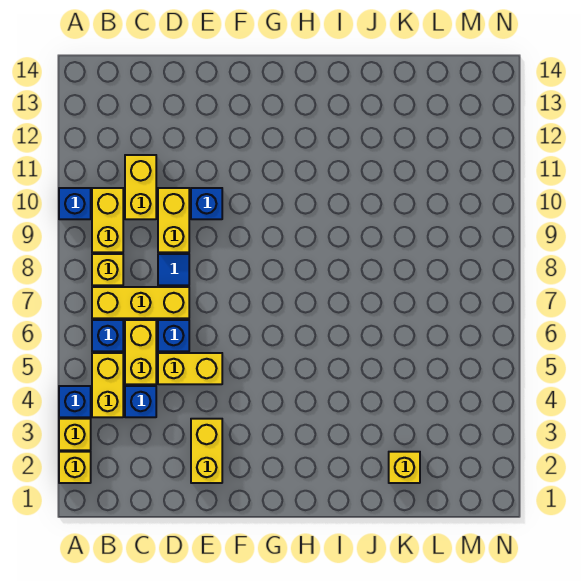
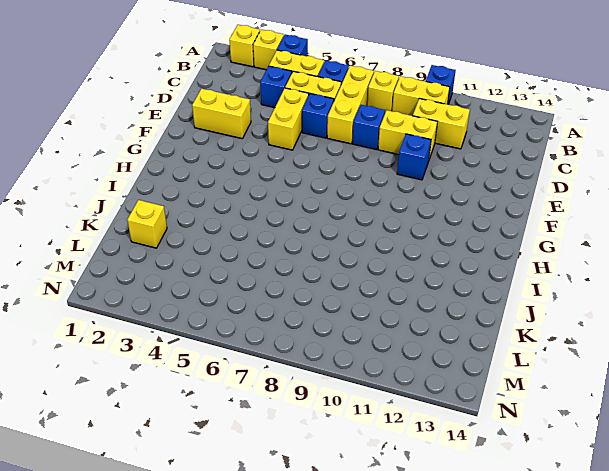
blue 1x1 tile [158,254,189,285] -> blue 1x1 brick [353,105,385,150]

